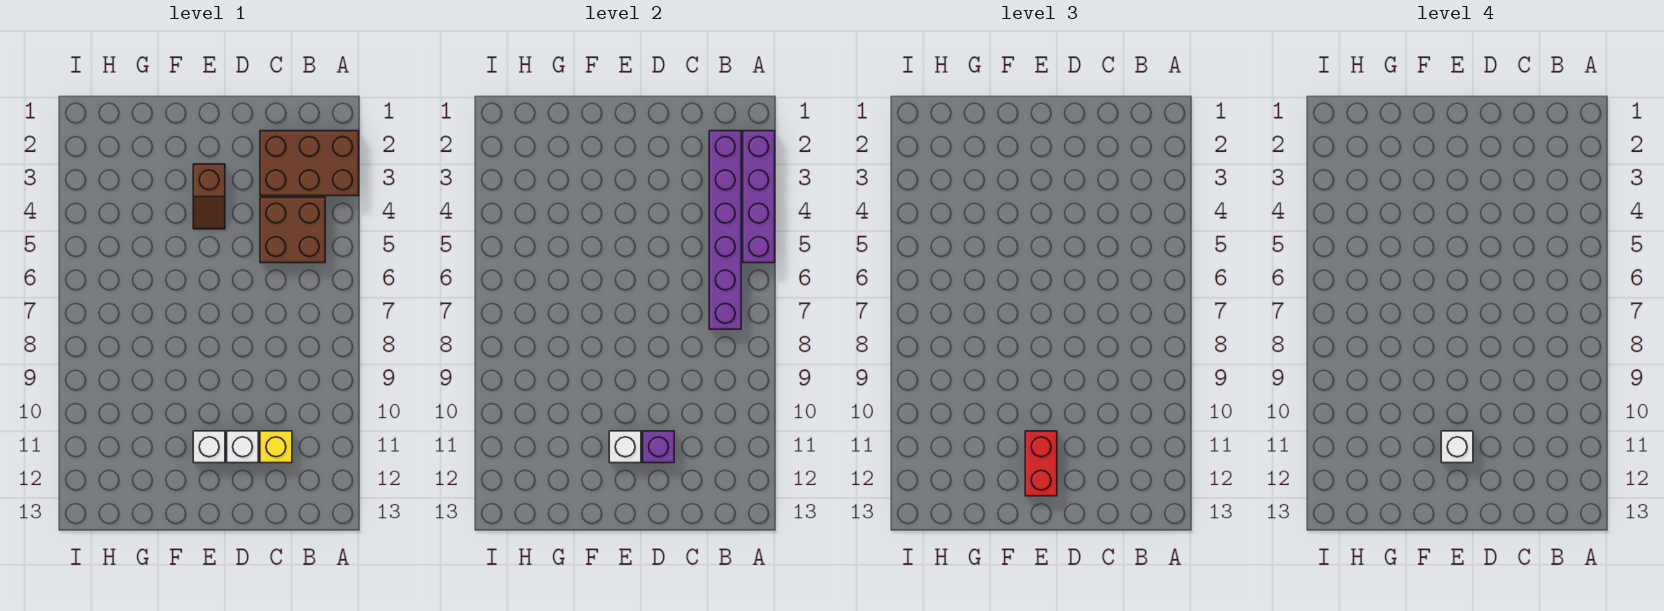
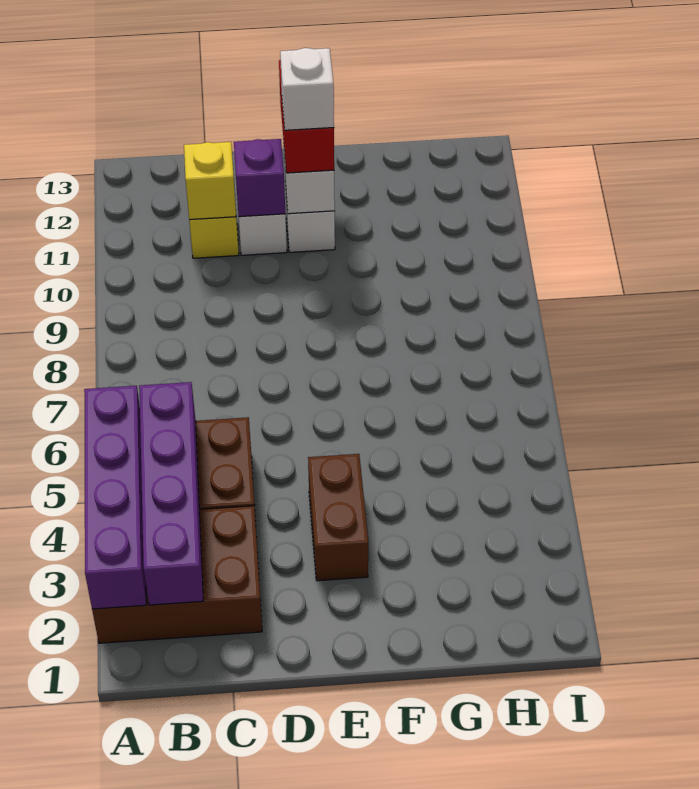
purple 1x6 brick [709,131,741,329] -> purple 1x4 brick [139,382,203,605]
none -> yellow 1x1 brick [184,142,236,220]
brown 1x2 slope [193,164,225,229] -> brown 1x2 brick [308,454,368,581]

